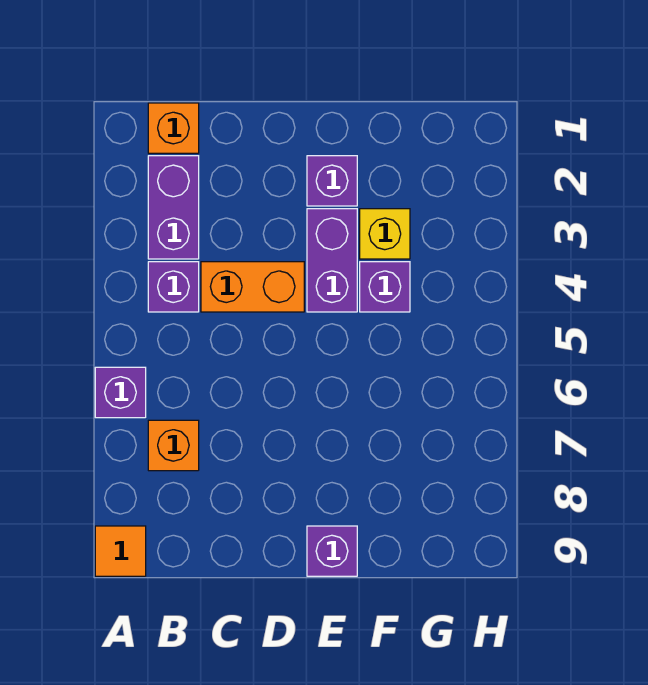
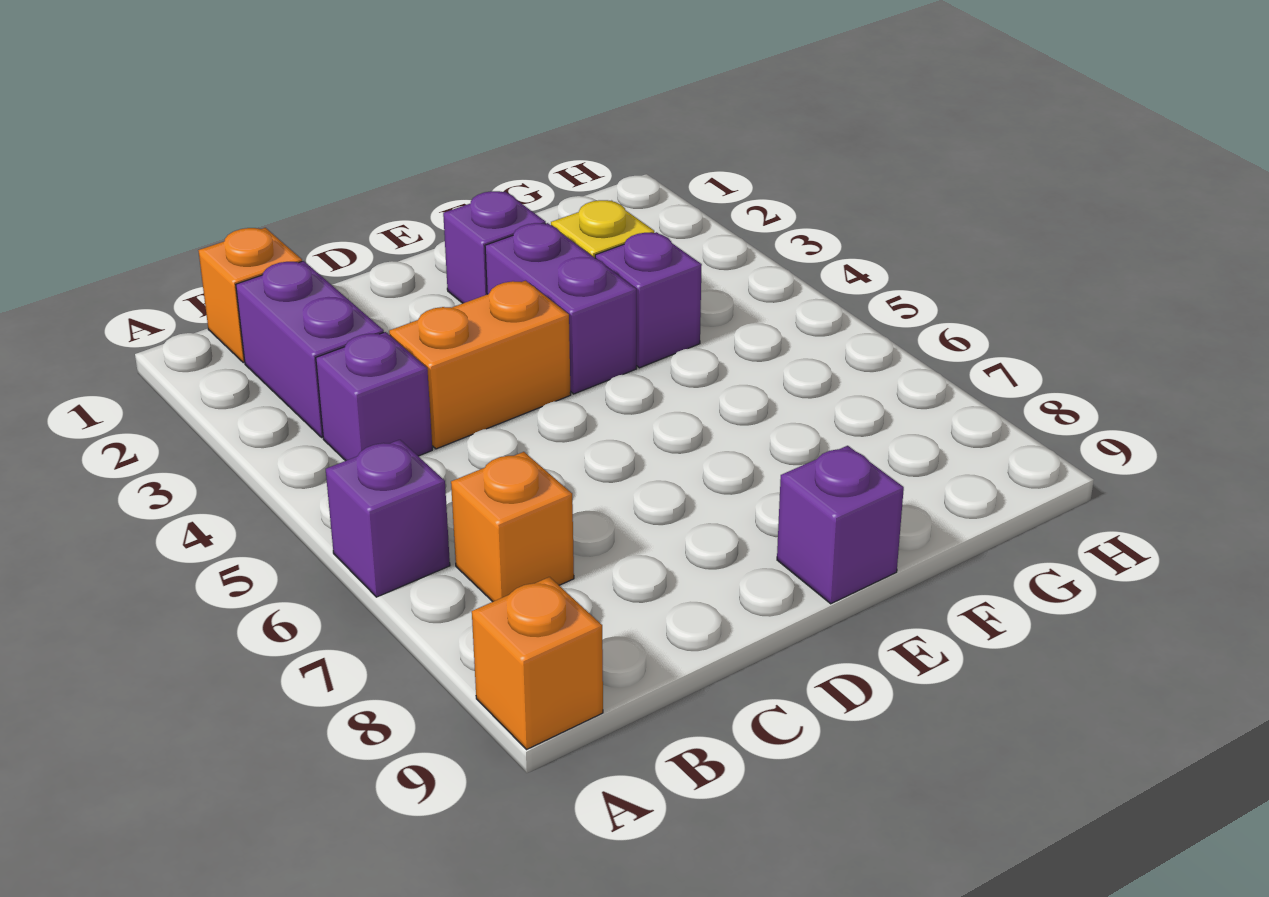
orange 1x1 tile [95,526,146,576] -> orange 1x1 brick [472,577,603,749]

